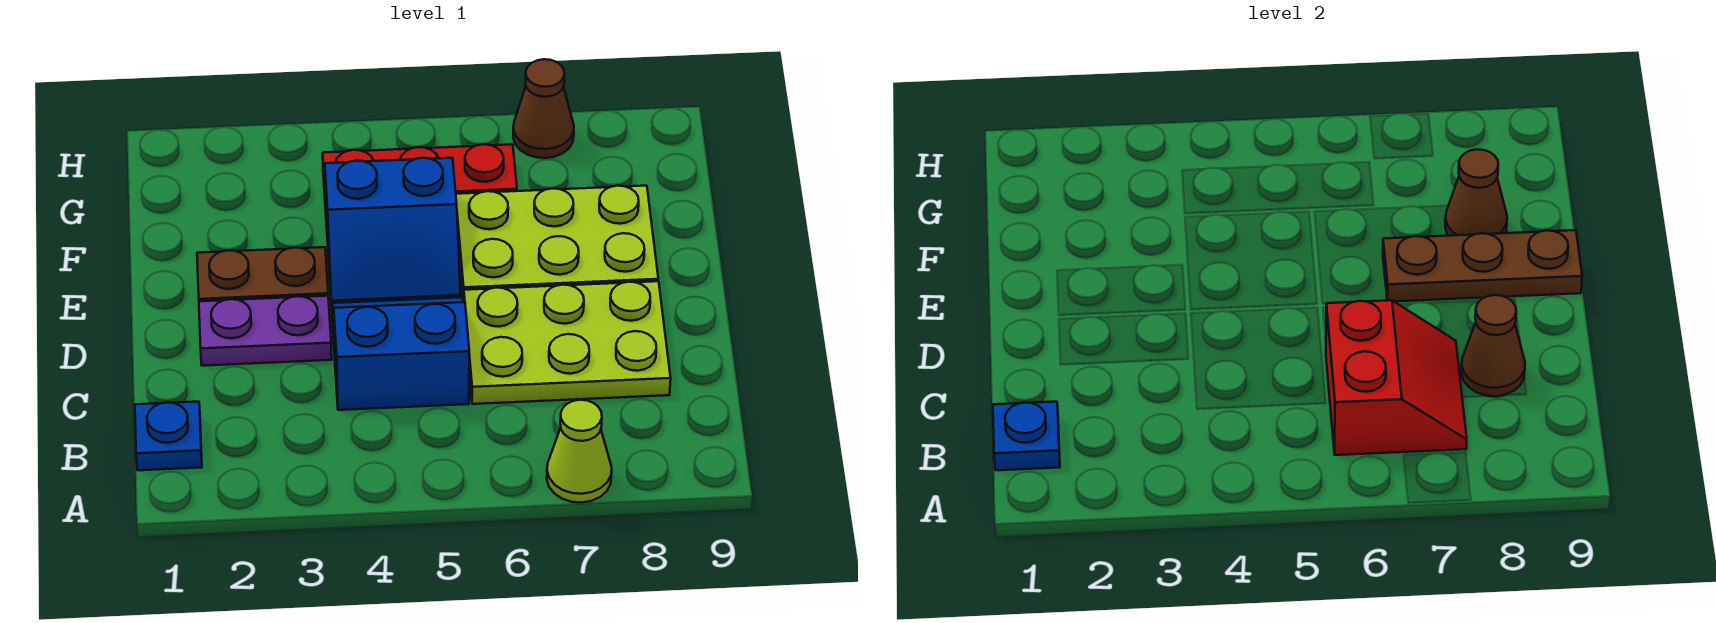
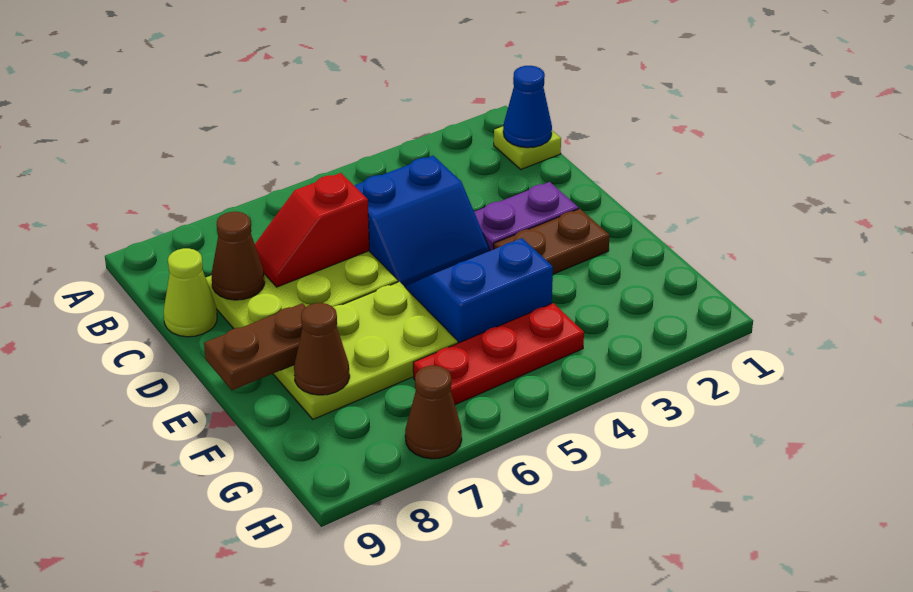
lime 1x1 cone [547,400,612,503] -> lime 1x1 cone moved to [164,248,217,337]
blue 1x1 plate [135,402,202,470] -> lime 1x1 plate [494,126,561,169]
blue 1x1 plate [993,402,1060,470] -> blue 1x1 cone [503,66,552,148]
red 2x2 slope [1326,300,1467,455] -> red 1x2 slope [255,173,369,287]
brown 1x3 plate [1383,230,1582,301] -> brown 1x2 plate [204,303,305,390]

